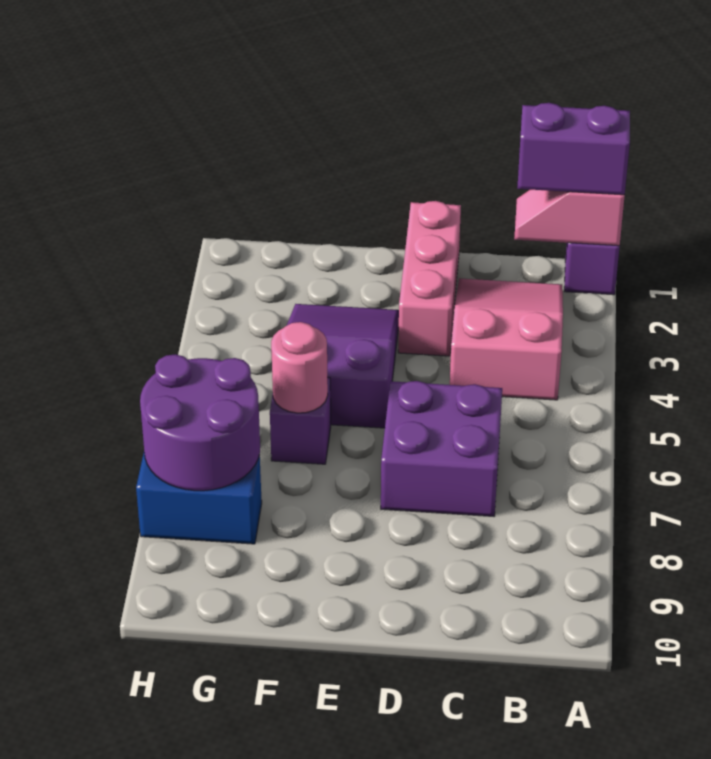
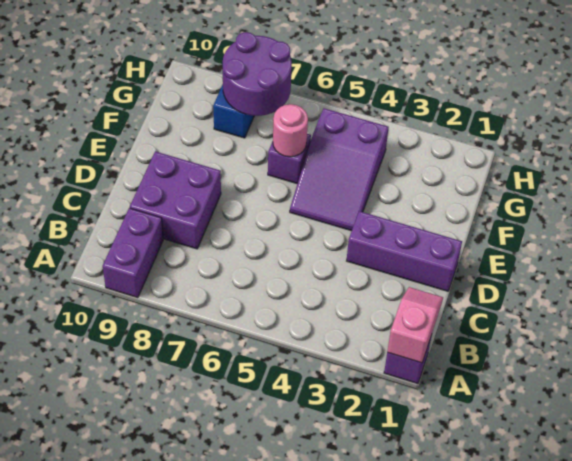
purple 1x2 brick [517,103,630,195] -> purple 1x2 brick moved to [103,208,163,298]
pink 2x3 slope [450,278,563,400] -> none
purple 2x2 brick [381,381,502,516] -> purple 2x2 brick moved to [130,151,221,249]
pink 1x3 brick [398,201,461,356] -> purple 1x3 brick [347,211,462,291]
purple 2x3 slope [287,304,399,428] -> purple 2x3 slope turned to [290,108,389,231]

